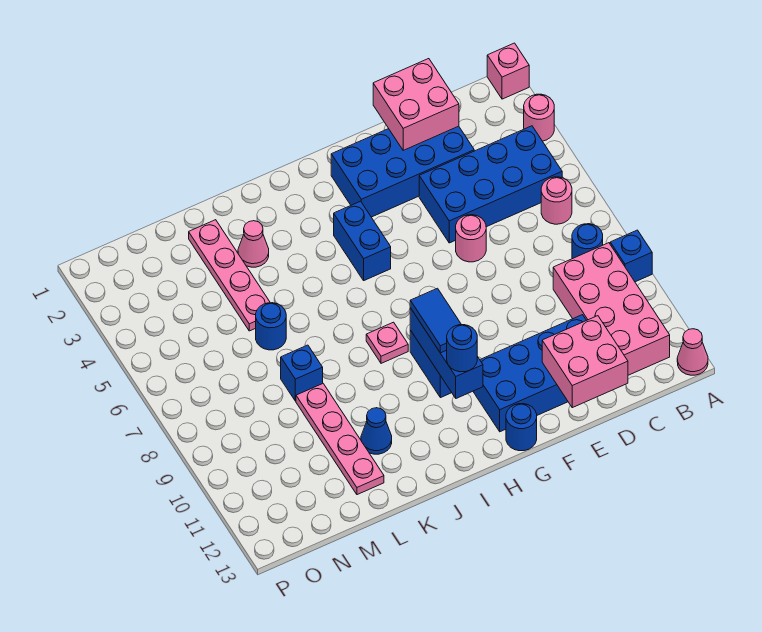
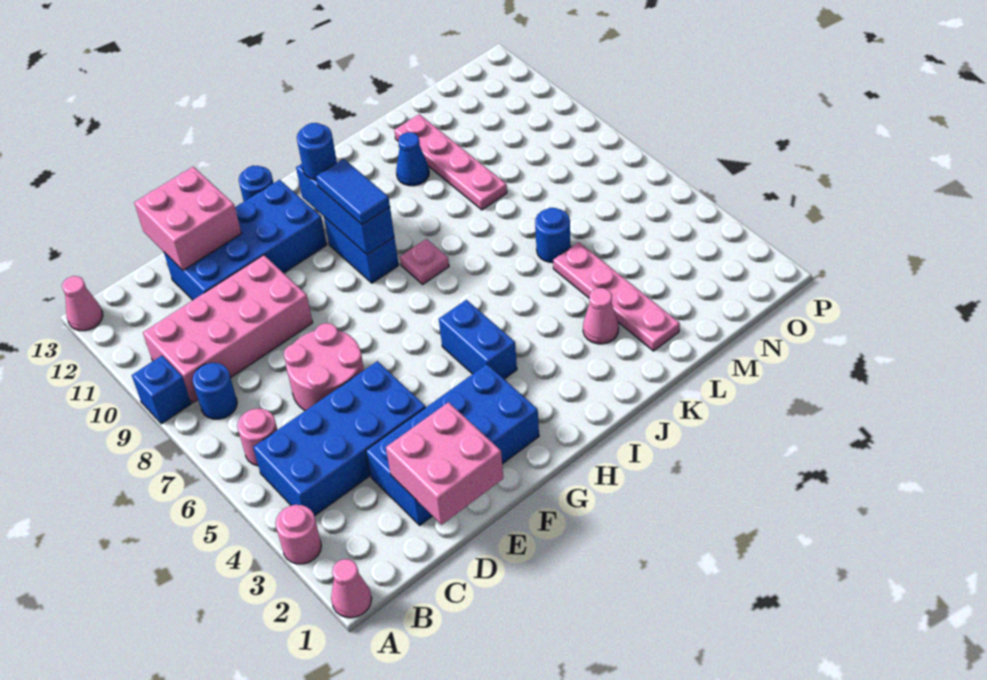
pink 1x1 brick [487,43,529,99] -> pink 1x1 cone [331,559,372,618]
pink 2x4 brick [553,243,670,375] -> pink 2x4 brick turned to [143,255,313,403]
pink 1x1 round brick [456,215,486,262] -> pink 2x2 round brick [284,323,364,411]
blue 1x1 brick [281,345,323,401] -> none

